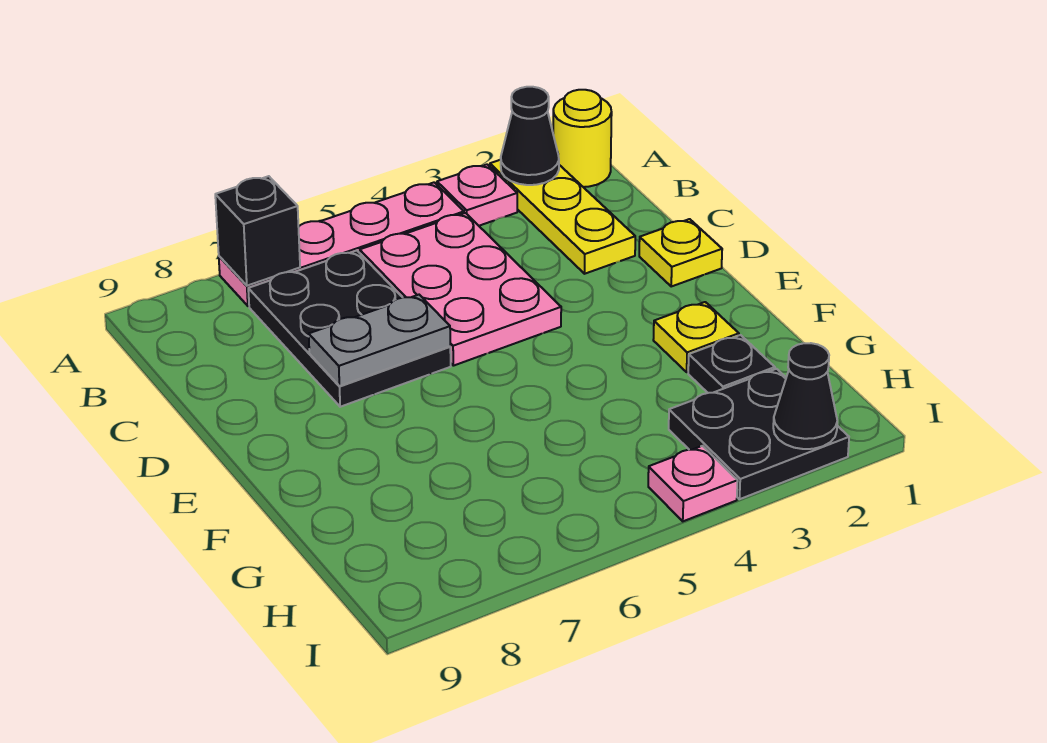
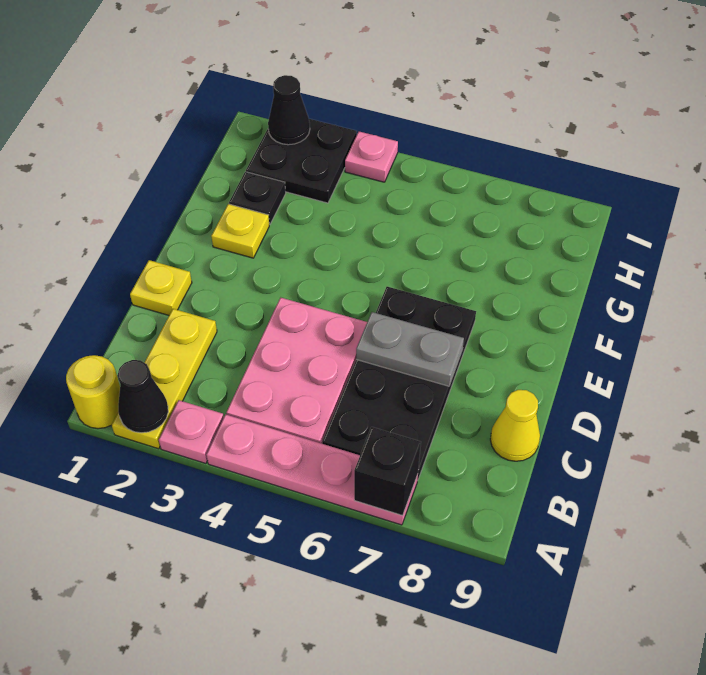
black 2x3 plate [248,251,451,407] -> black 2x4 plate [322,287,476,479]
none -> yellow 1x1 cone [490,390,540,461]

